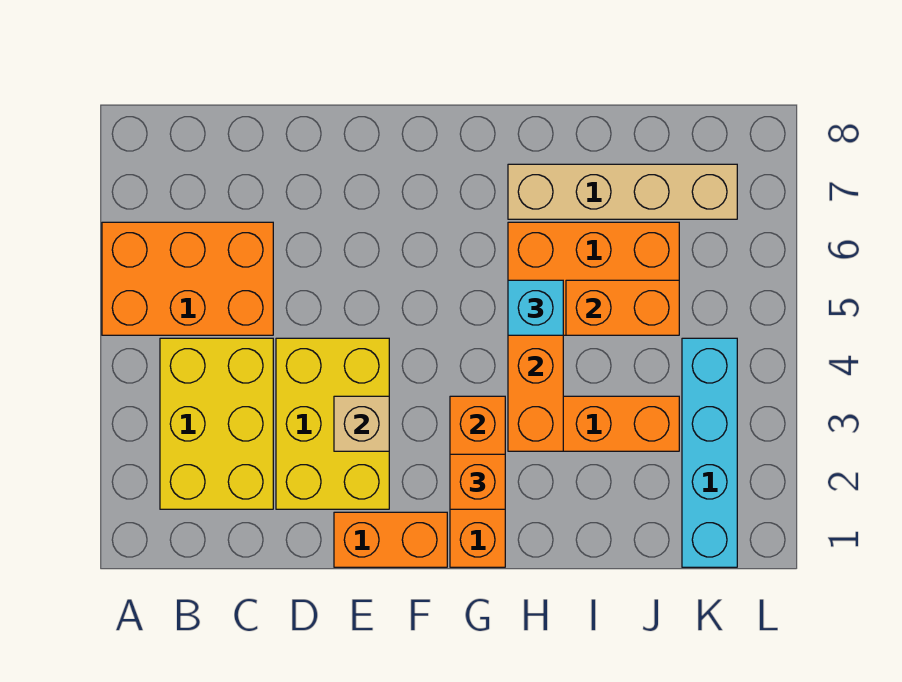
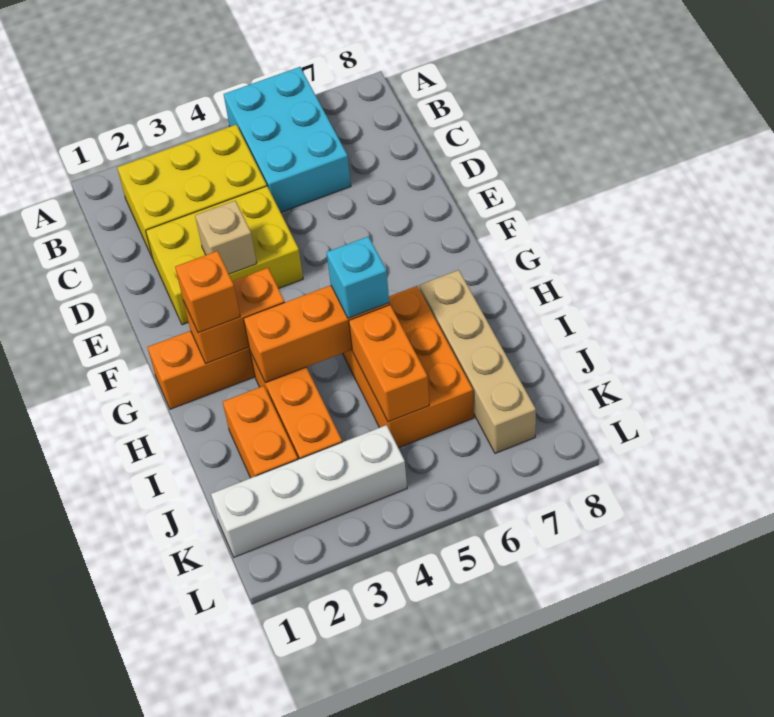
orange 2x3 brick [102,222,273,335] -> cyan 2x3 brick [224,67,351,212]
orange 1x2 brick [334,512,447,567] -> orange 1x2 brick moved to [223,386,298,478]
cyan 1x4 brick [682,338,737,567] -> white 1x4 brick [211,425,407,557]

